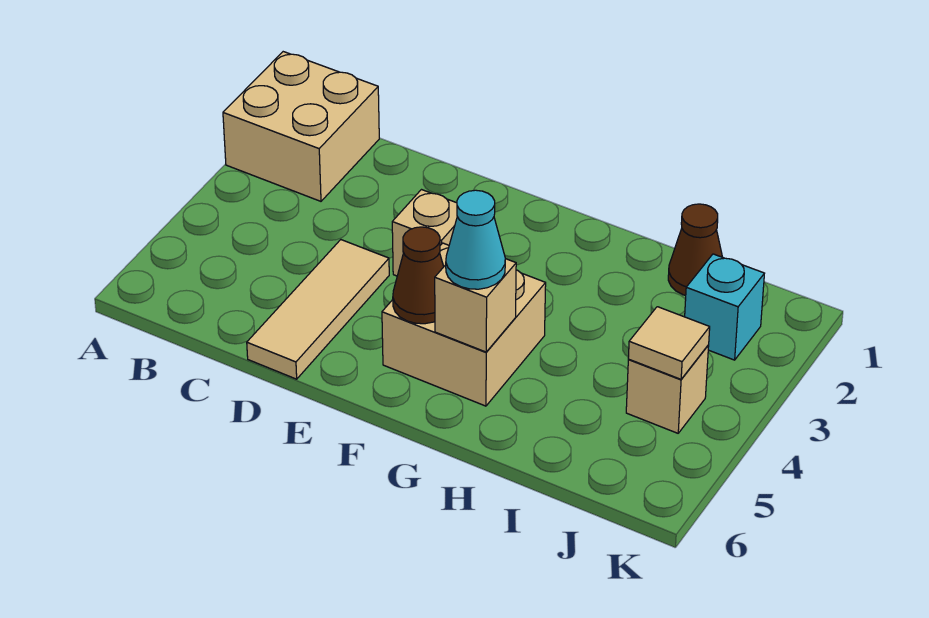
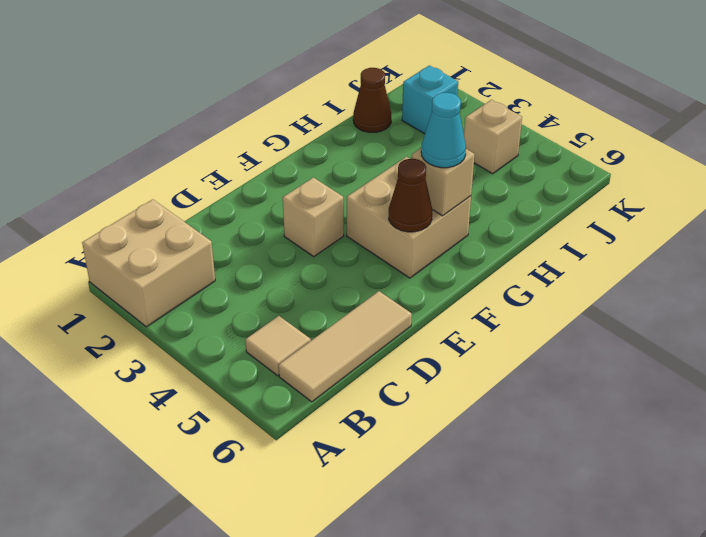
tan 1x3 tile [247,240,389,379] -> tan 1x3 tile turned to [279,291,412,402]
tan 1x1 tile [628,307,710,379] -> tan 1x1 tile moved to [245,316,311,376]

